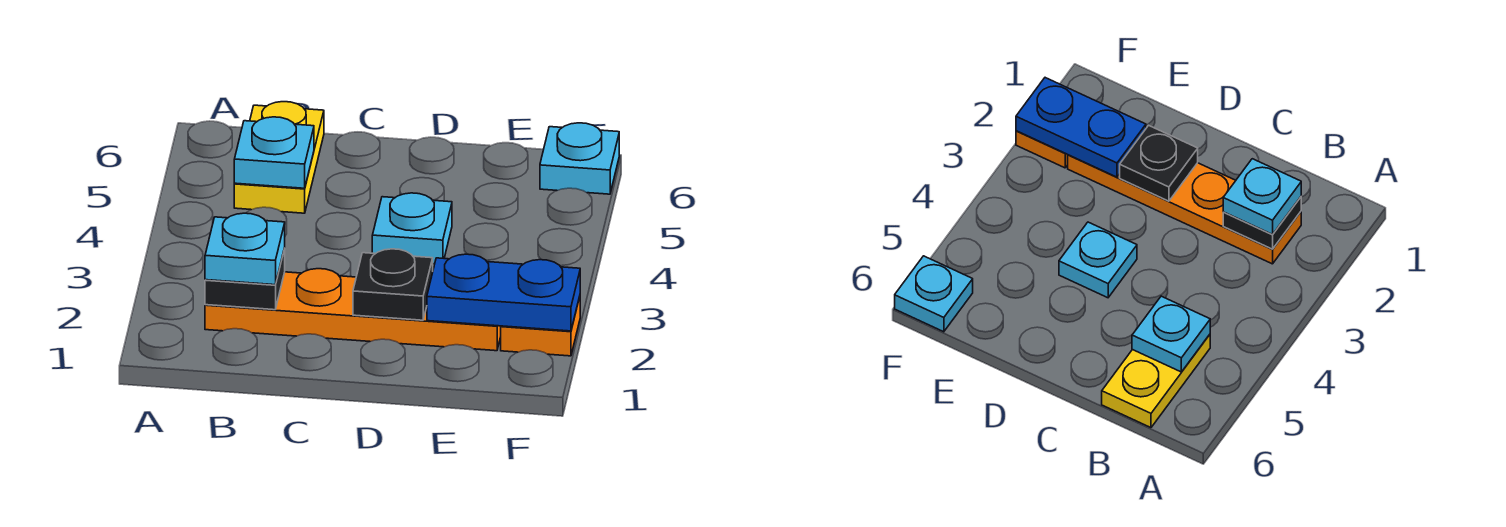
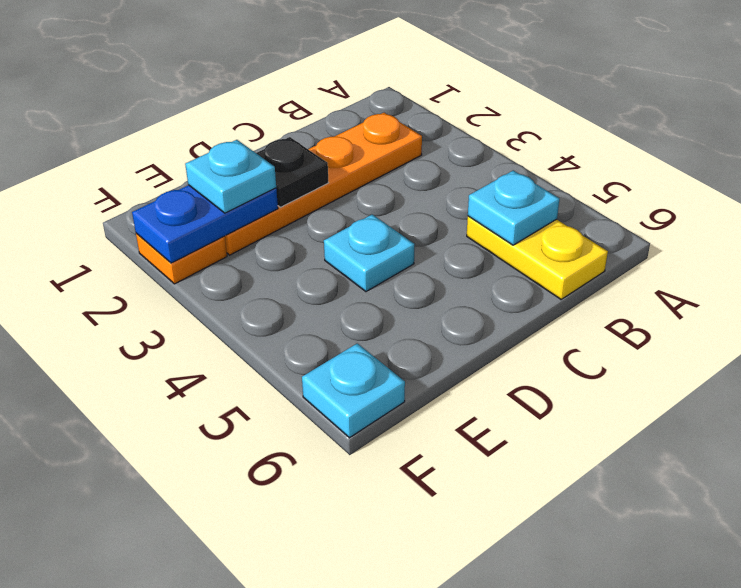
black 1x1 plate [205,249,285,310] -> none
cyan 1x1 plate [205,213,285,285] -> cyan 1x1 plate moved to [185,140,276,213]

